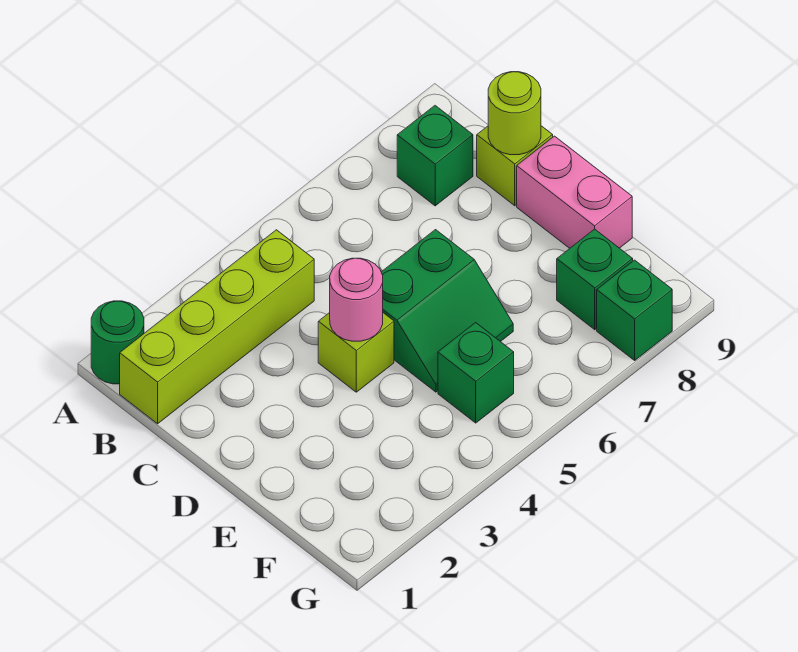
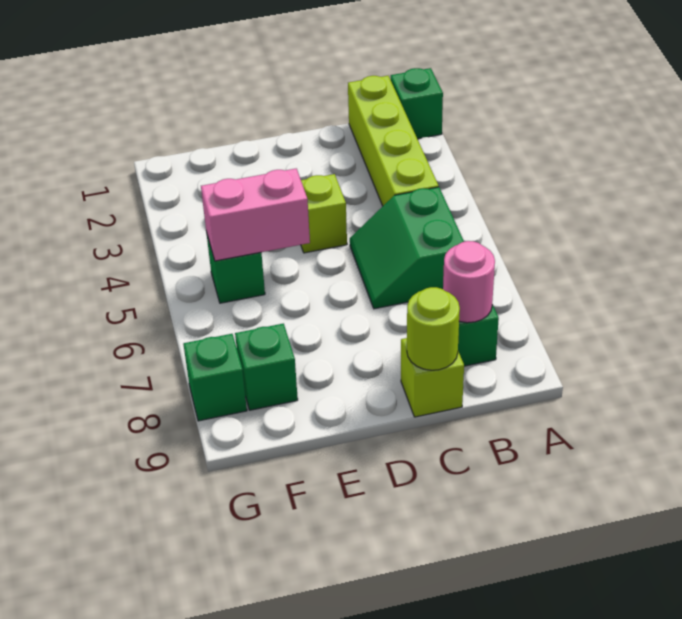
green 1x1 round brick [91,301,144,384] -> green 1x1 brick [391,68,443,139]
pink 1x1 round brick [330,258,383,341] -> pink 1x1 round brick moved to [443,241,495,323]
green 2x2 slope [381,230,513,392] -> green 2x2 slope moved to [350,187,464,309]
pink 1x2 brick [517,136,632,248] -> pink 1x2 brick moved to [201,169,310,261]

